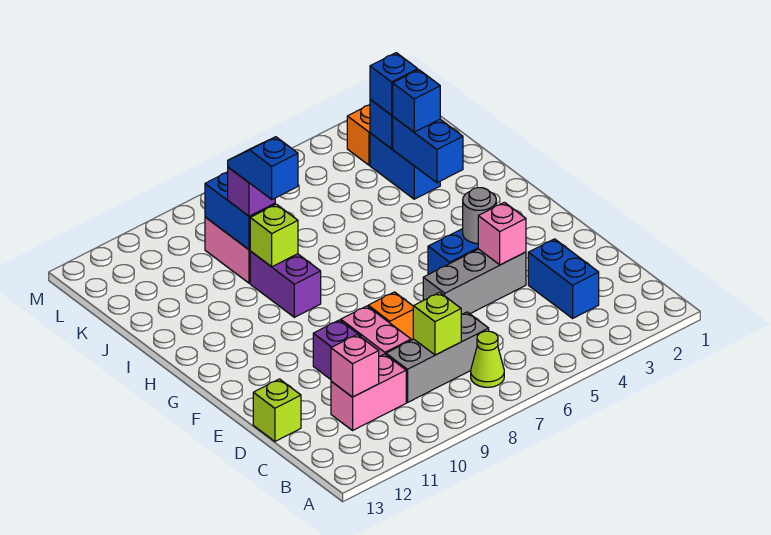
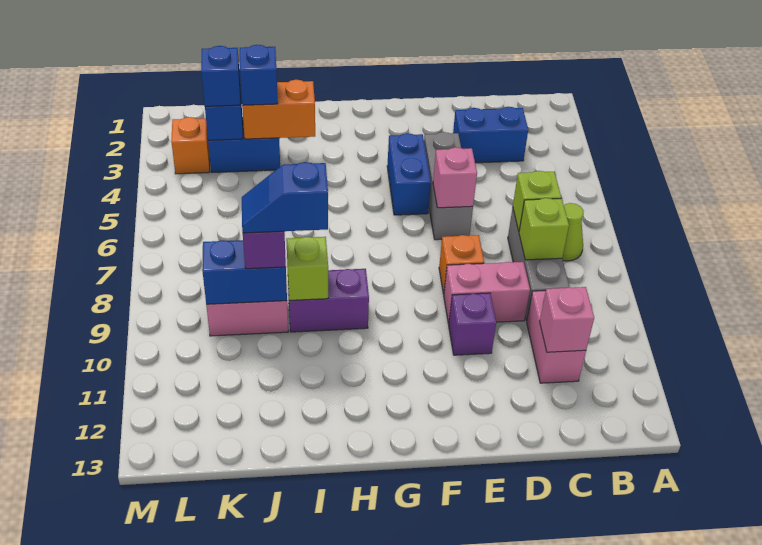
lime 1x1 brick [253,379,301,441] -> lime 1x1 brick moved to [513,171,561,231]
pink 1x1 brick [478,202,526,265] -> pink 1x1 brick moved to [433,147,477,208]
grey 1x1 round brick [463,188,496,244] -> none
blue 1x2 brick [393,117,463,183] -> orange 1x2 brick [242,80,315,139]

